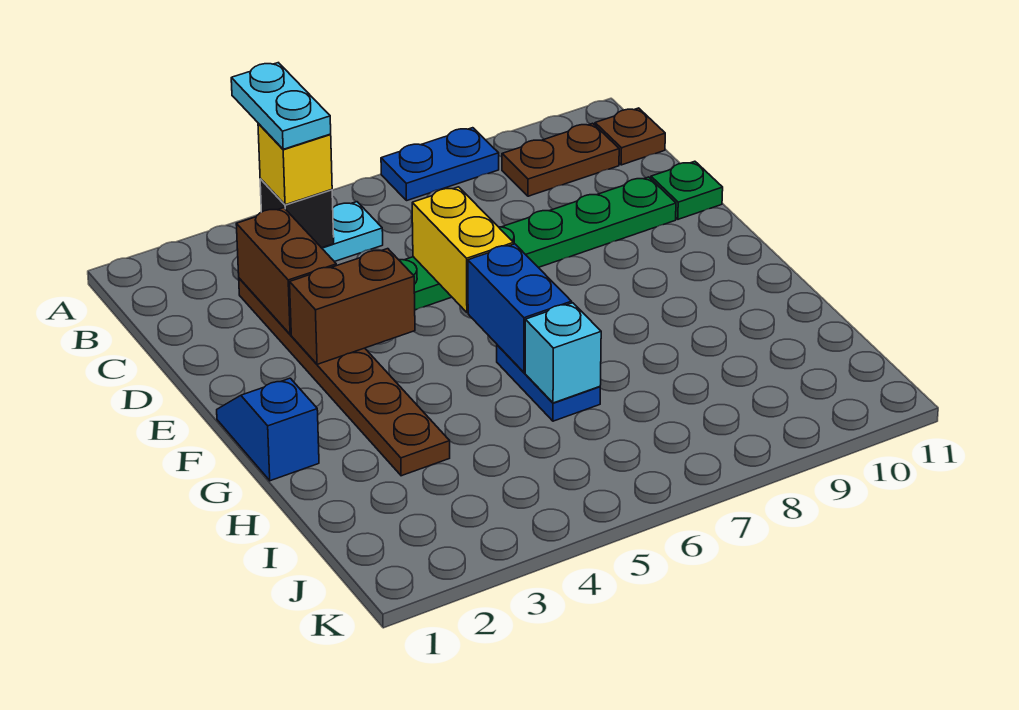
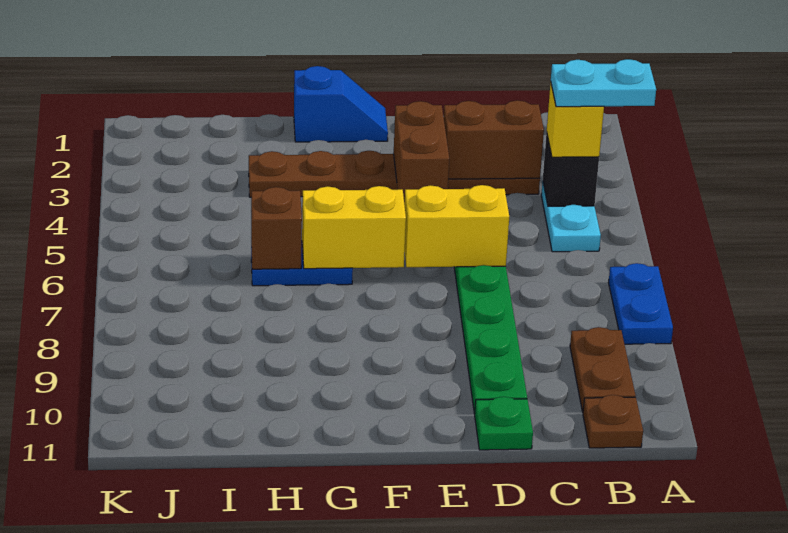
blue 1x2 brick [468,244,572,372] -> yellow 1x2 brick [302,186,406,269]
cyan 1x1 brick [525,303,601,403] -> brown 1x1 brick [251,187,302,269]

